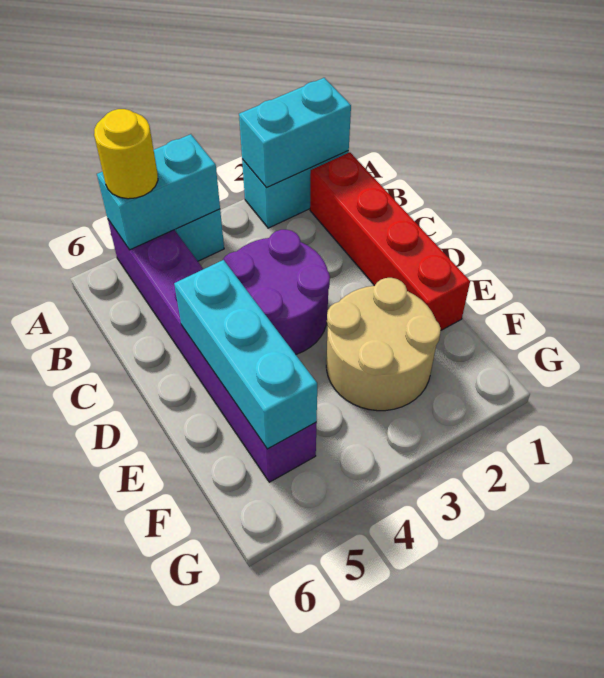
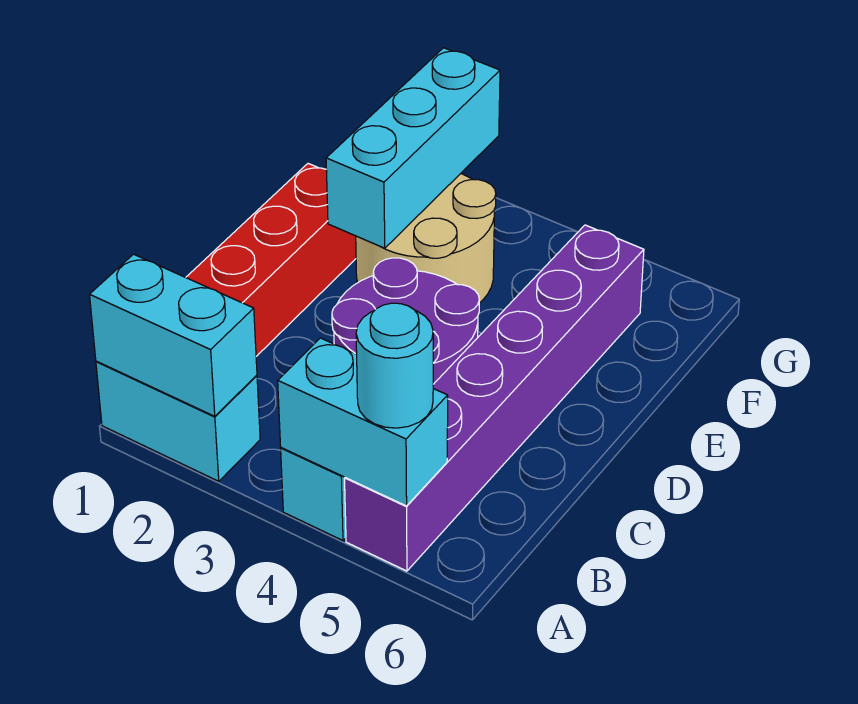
yellow 1x1 round brick [94,109,158,199] -> cyan 1x1 round brick [356,303,433,428]
cyan 1x3 brick [174,260,317,449] -> cyan 1x3 brick moved to [326,48,500,248]

